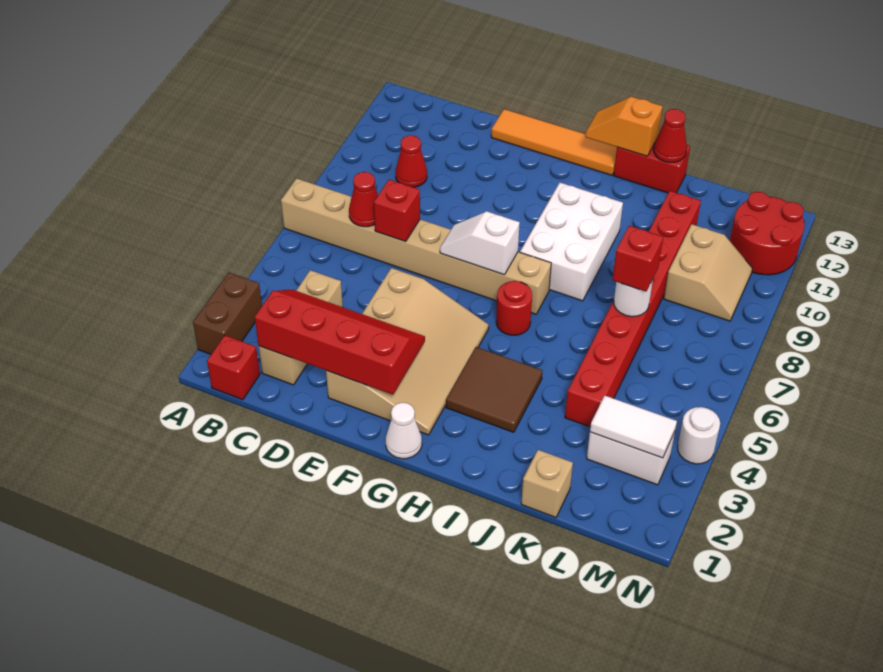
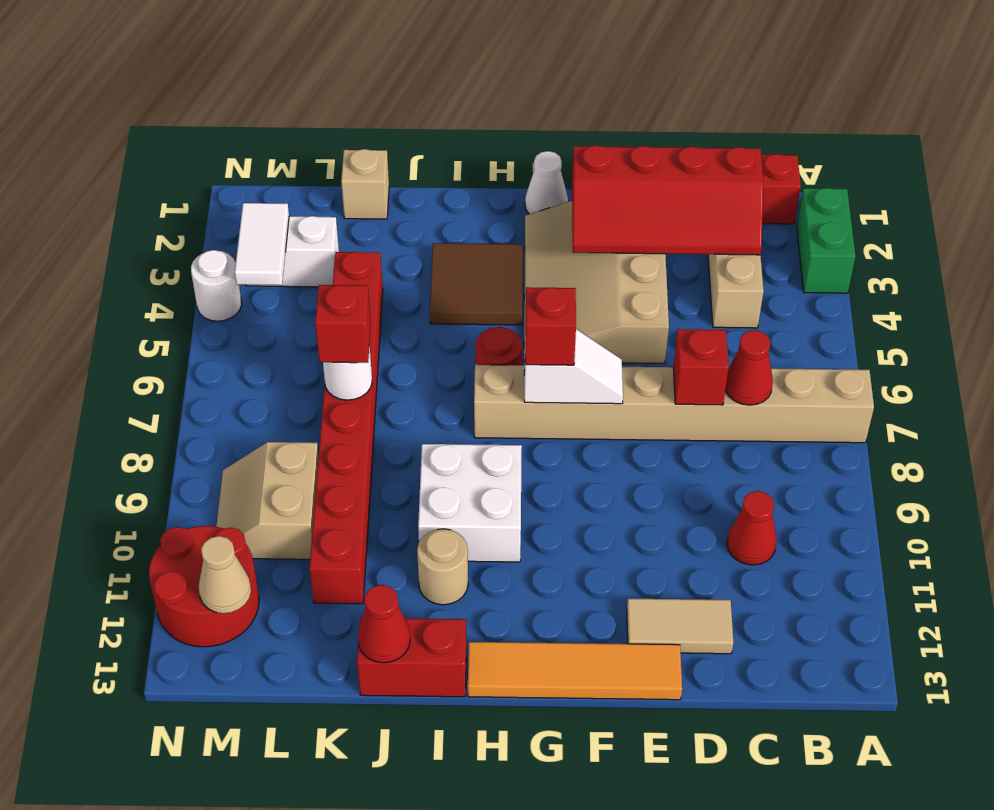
brown 1x2 brick [193,273,262,354] -> green 1x2 brick [797,188,855,293]
none -> tan 1x2 tile [627,599,733,654]
none -> red 1x1 brick [525,287,576,365]
white 2x3 brick [520,183,623,301] -> white 2x2 brick [418,444,522,562]
orange 1x2 slope [585,97,663,156] -> none
none -> tan 1x1 round brick [417,529,468,605]
white 1x2 tile [590,396,677,458] -> white 1x2 tile turned to [235,203,289,285]
none -> tan 1x1 cone [199,536,251,613]

